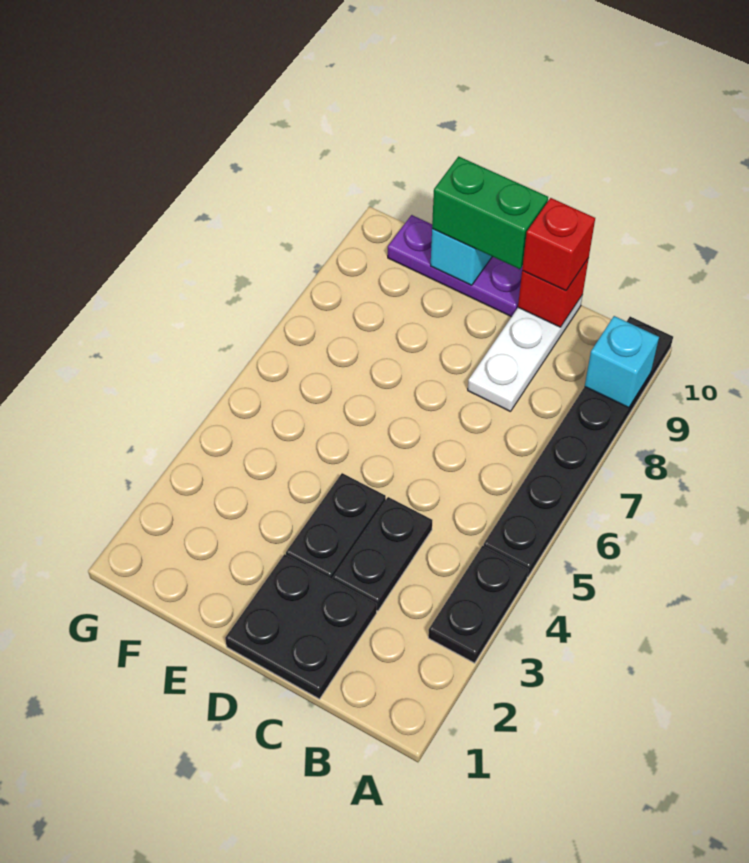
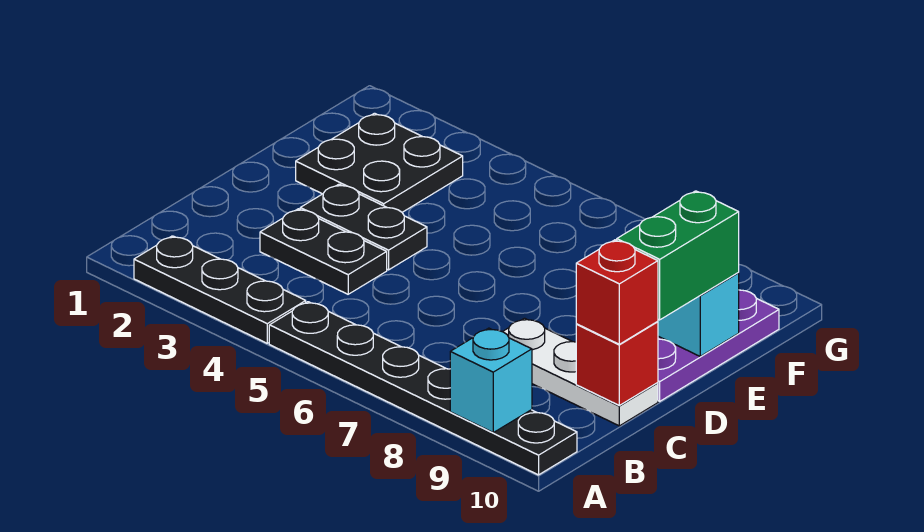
black 1x2 plate [428,546,528,663] -> black 1x3 plate [134,236,306,343]
black 2x2 plate [225,554,377,699] -> black 2x2 plate moved to [296,113,463,212]

